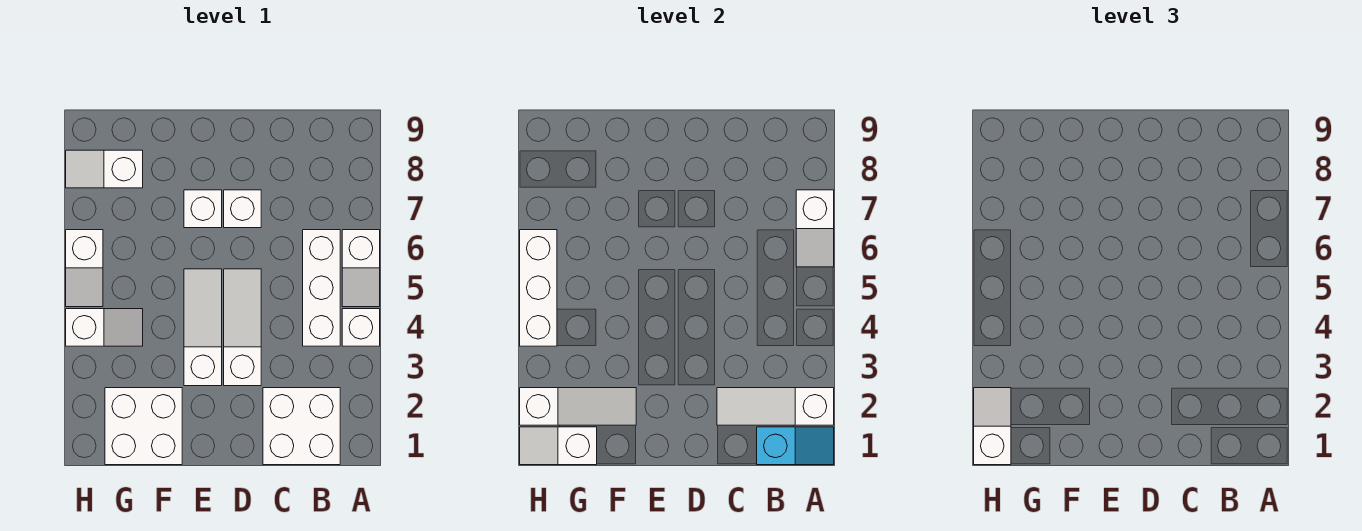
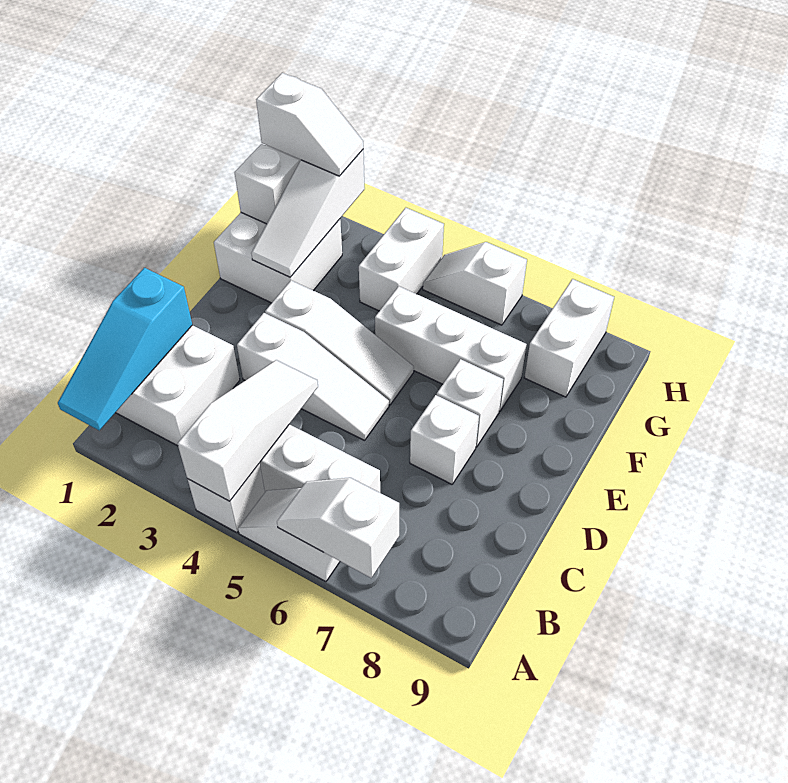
cyan 1x2 slope [757,427,834,465] -> cyan 1x3 slope [58,268,192,430]
white 1x3 slope [717,388,834,425] -> white 1x3 slope moved to [178,360,318,501]
white 1x2 slope [66,309,143,346] -> white 1x2 brick [359,208,444,311]
white 1x2 slope [66,150,143,188] -> white 1x2 brick [524,279,614,397]
white 1x3 brick [520,230,557,346] -> white 1x3 brick moved to [375,286,526,411]

